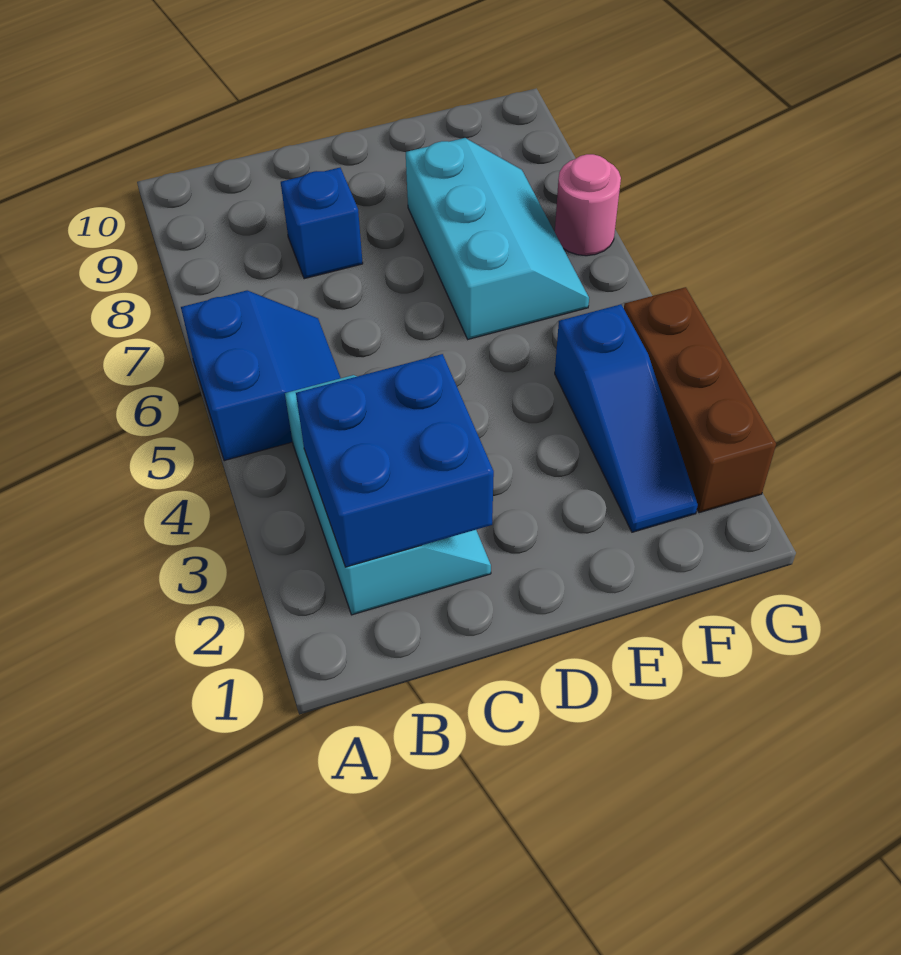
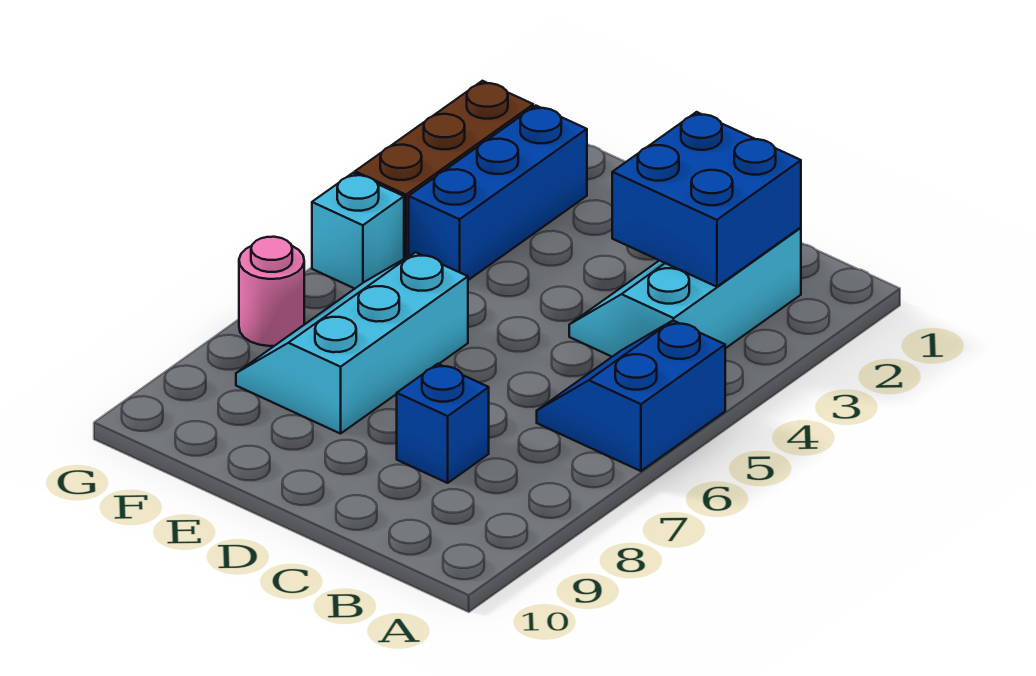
blue 1x3 slope [555,304,698,532] -> blue 1x3 brick [409,106,587,280]
none -> cyan 1x1 brick [312,173,404,289]

